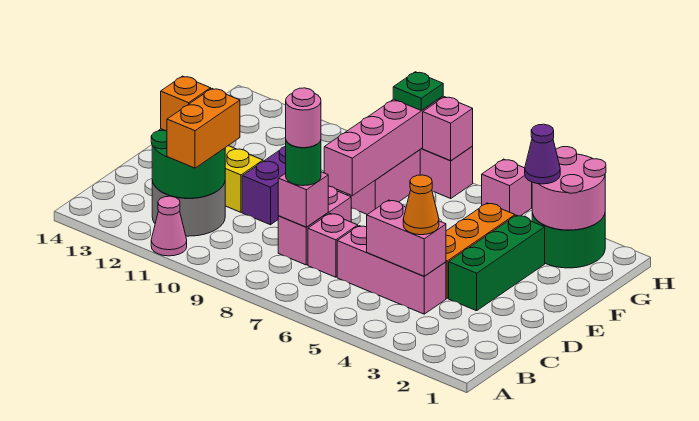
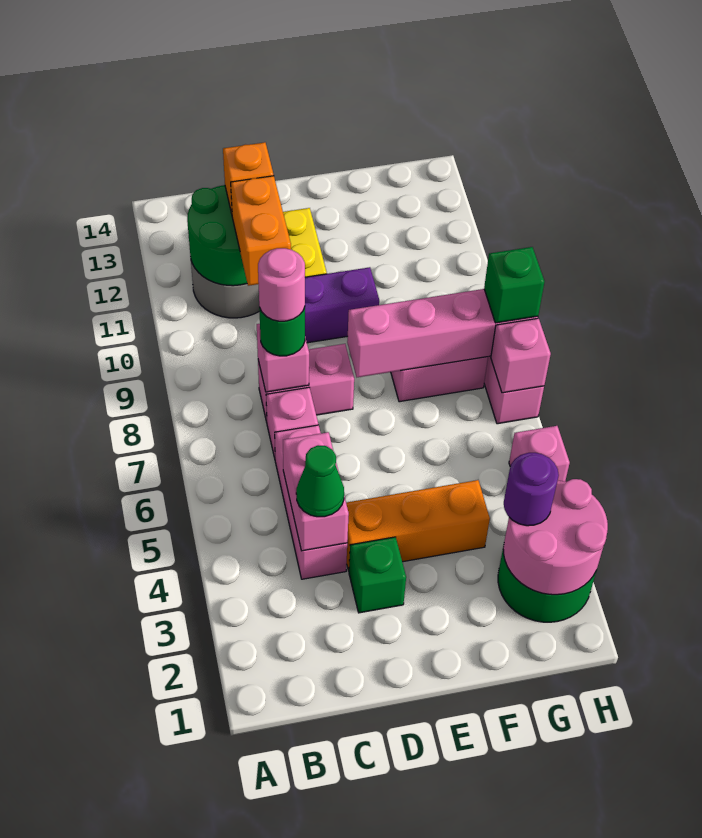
pink 1x1 cone [151,196,187,256] -> none
orange 1x2 brick [167,89,240,168] -> orange 1x2 brick turned to [231,176,291,286]
orange 1x1 cone [403,175,439,235] -> green 1x1 cone [296,445,344,517]
green 1x3 brick [449,215,545,311] -> green 1x1 brick [349,537,406,613]
purple 1x1 cone [525,124,560,184] -> purple 1x1 round brick [504,453,559,526]
green 1x1 plate [393,72,443,111] -> green 1x1 brick [484,247,545,323]

